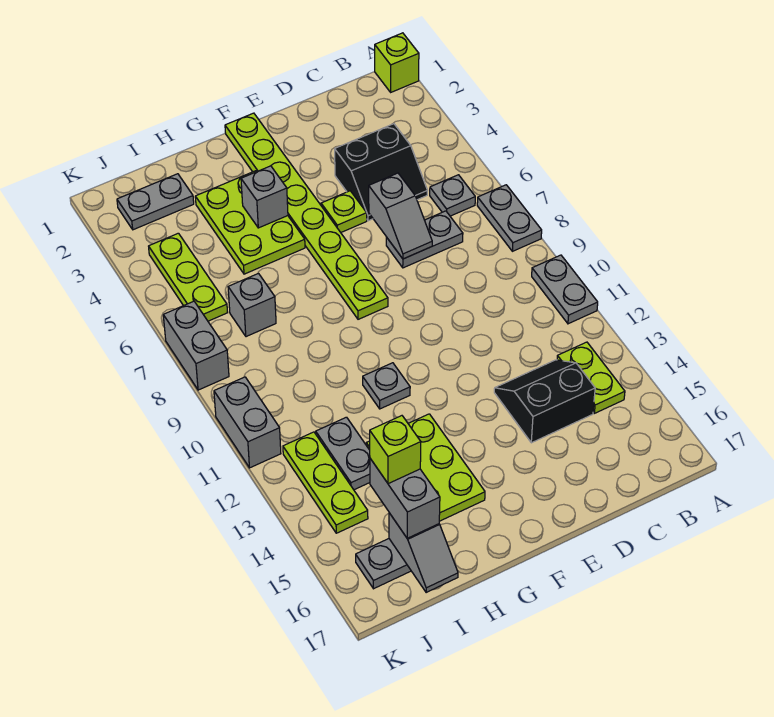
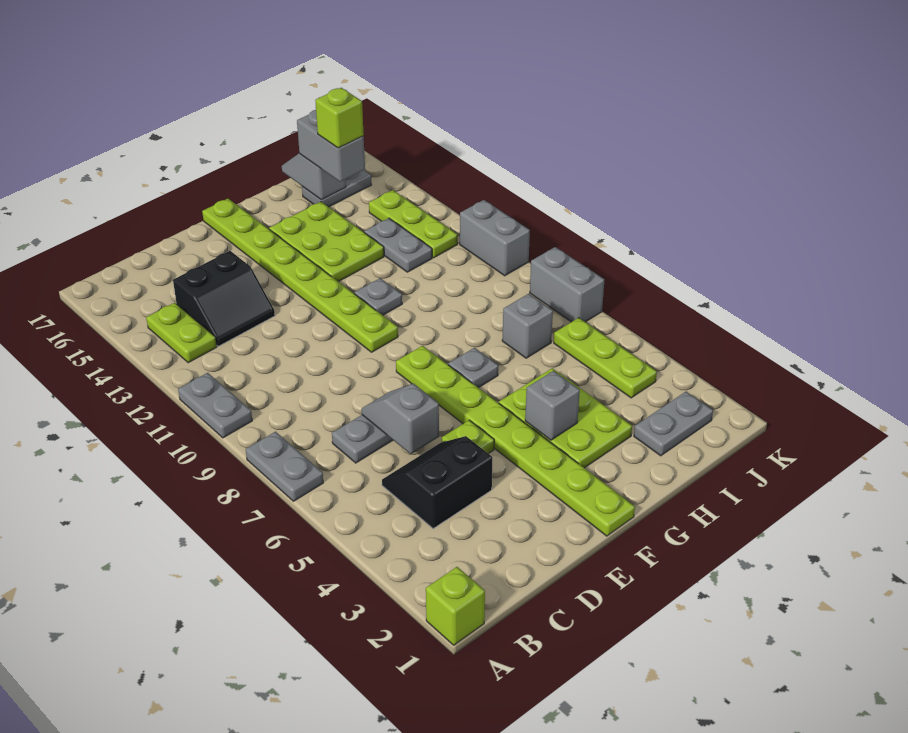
grey 1x1 plate [430,175,475,216] -> grey 1x1 plate moved to [448,348,498,388]
none -> lime 1x8 plate [202,199,398,352]

